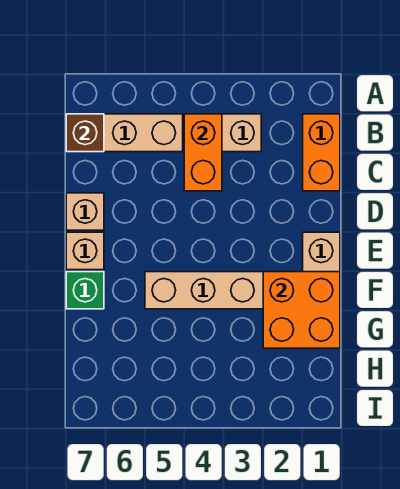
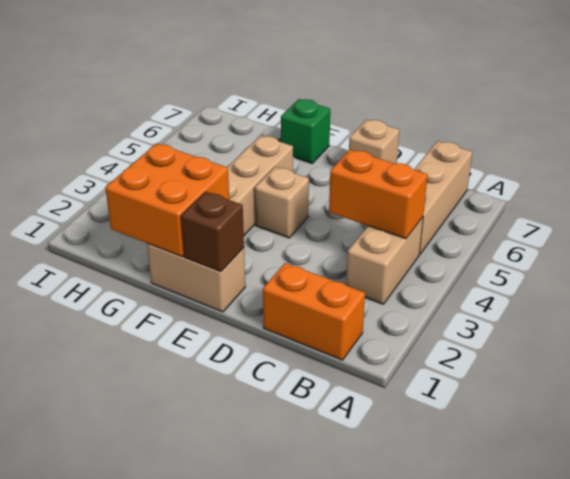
brown 1x1 brick [66,114,104,152] -> brown 1x1 brick moved to [181,192,244,271]
tan 1x1 brick [66,232,104,270] -> tan 1x1 brick moved to [255,167,309,238]

